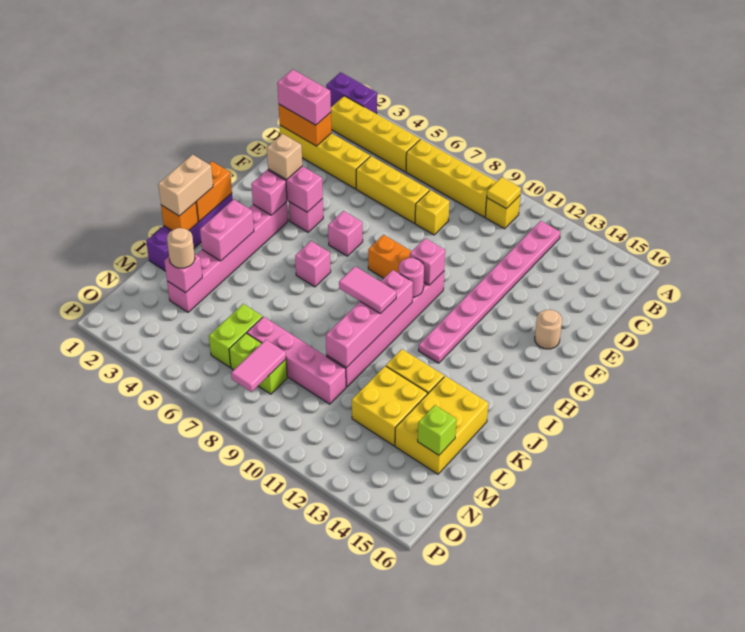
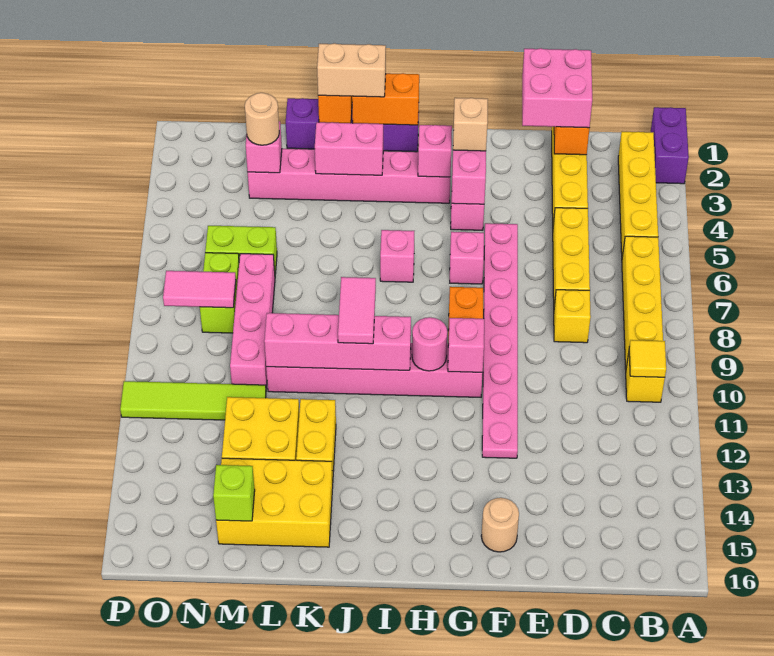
pink 1x8 plate [418,221,560,363] -> pink 1x8 plate turned to [482,223,518,458]
pink 1x2 brick [277,69,331,125] -> pink 2x2 brick [522,48,592,128]
none -> lime 1x4 tile [120,381,266,420]

